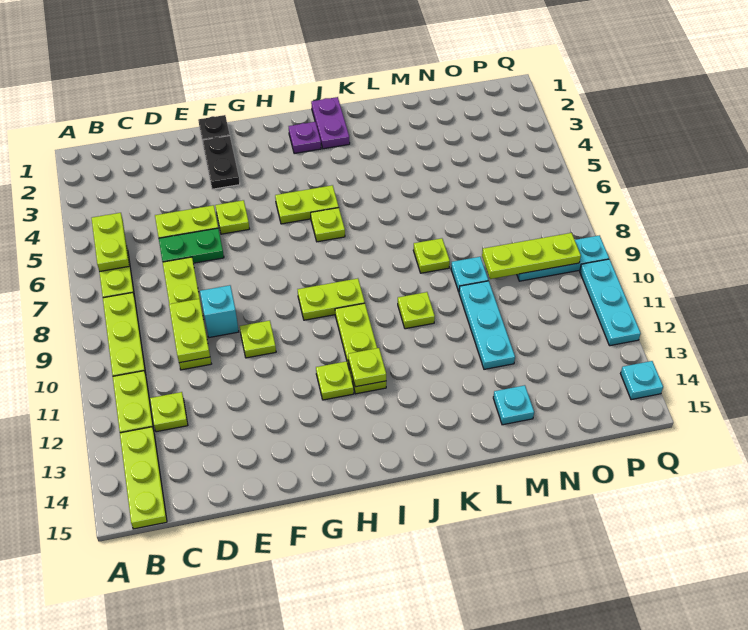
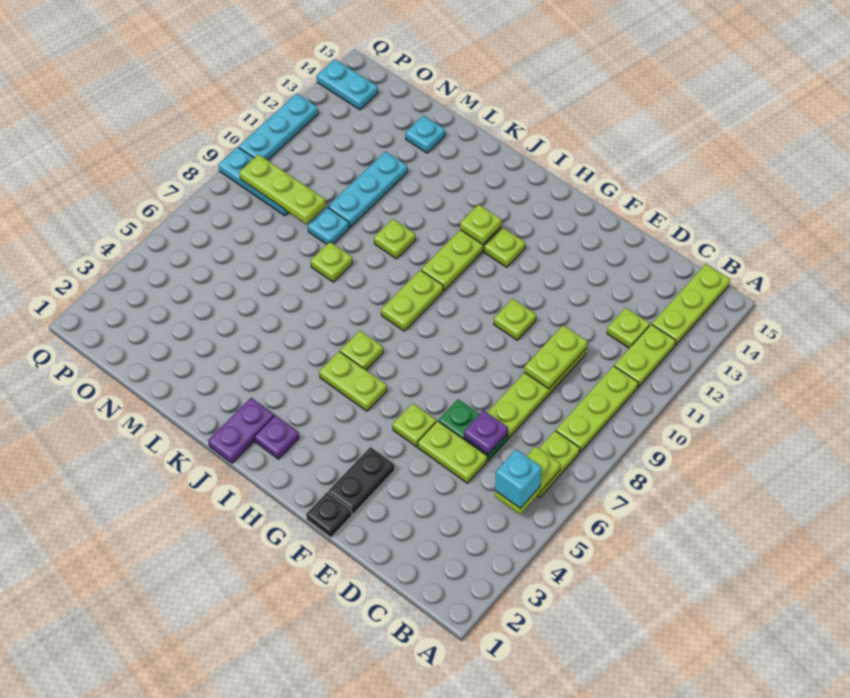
none -> purple 1x1 plate [464,410,508,454]
cyan 1x1 brick [200,285,239,338] -> cyan 1x1 brick moved to [495,449,542,508]
lime 1x2 plate [298,278,365,320] -> lime 1x2 plate turned to [381,270,443,331]
cyan 1x1 plate [621,361,663,400] -> cyan 1x2 plate [317,59,378,110]

